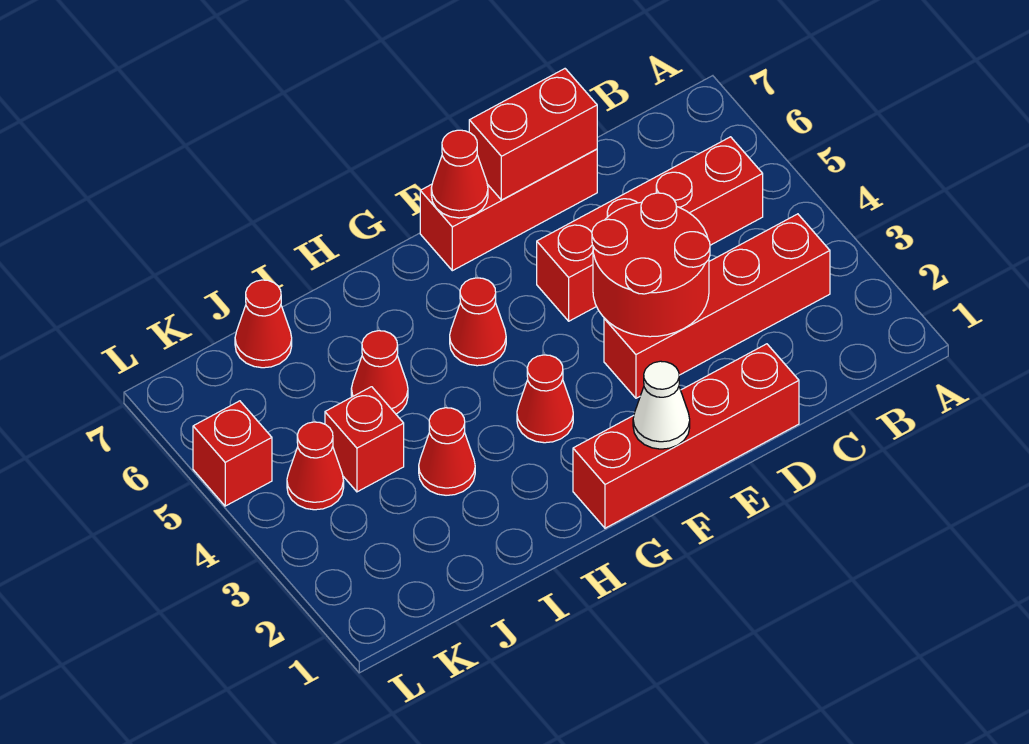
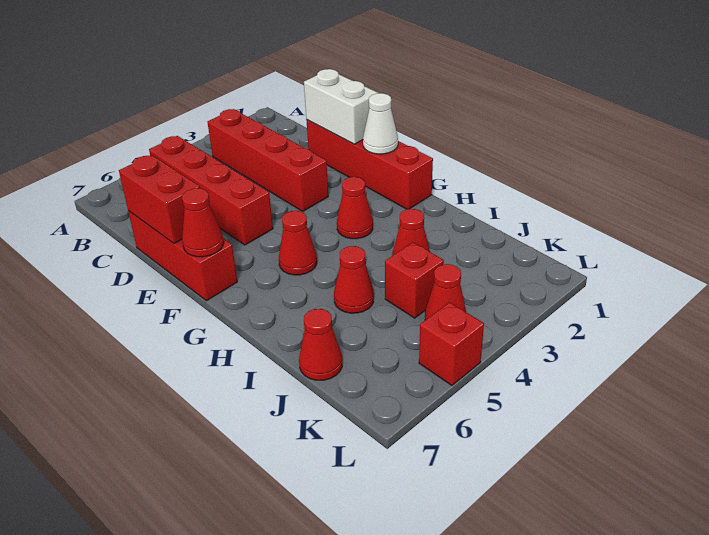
none -> white 1x2 brick [304,69,378,144]
red 2x2 round brick [592,193,710,337] -> none

